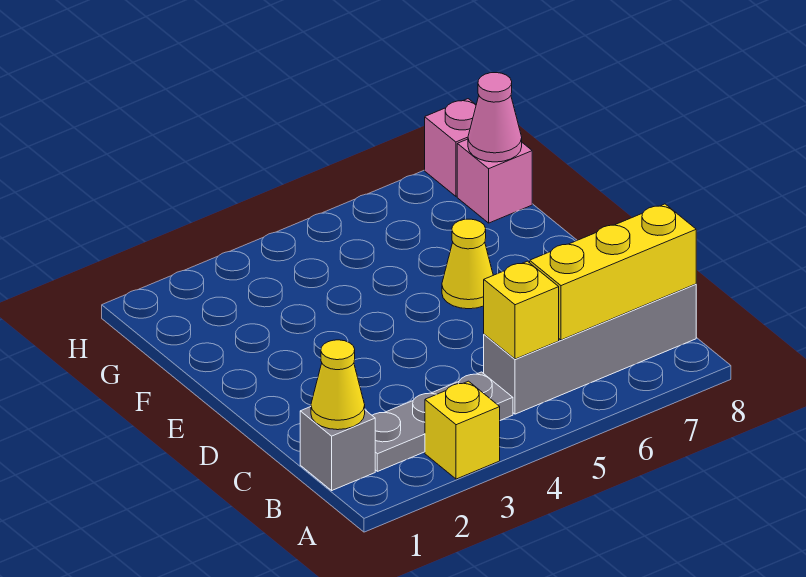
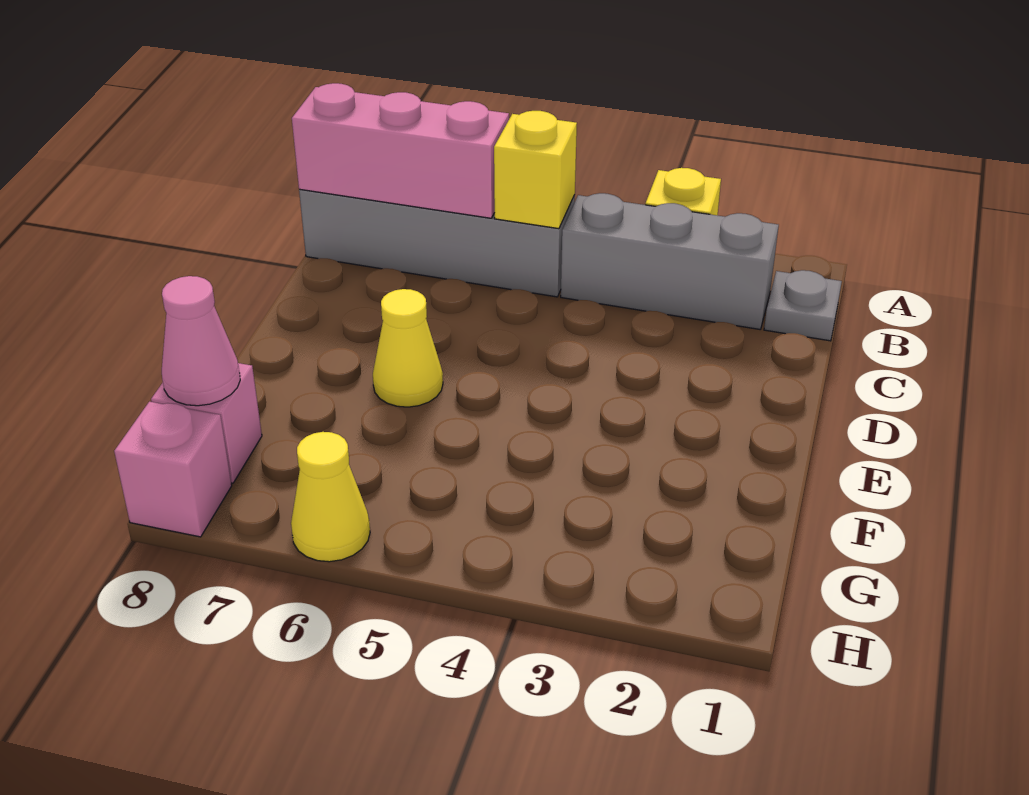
grey 1x1 brick [300,407,375,490] -> grey 1x1 plate [764,270,842,341]
yellow 1x1 cone [311,340,365,430] -> yellow 1x1 cone moved to [291,432,370,562]
grey 1x3 plate [372,372,513,471] -> grey 1x3 brick [561,193,779,329]
yellow 1x3 brick [530,204,696,340] -> pink 1x3 brick [292,83,509,218]

